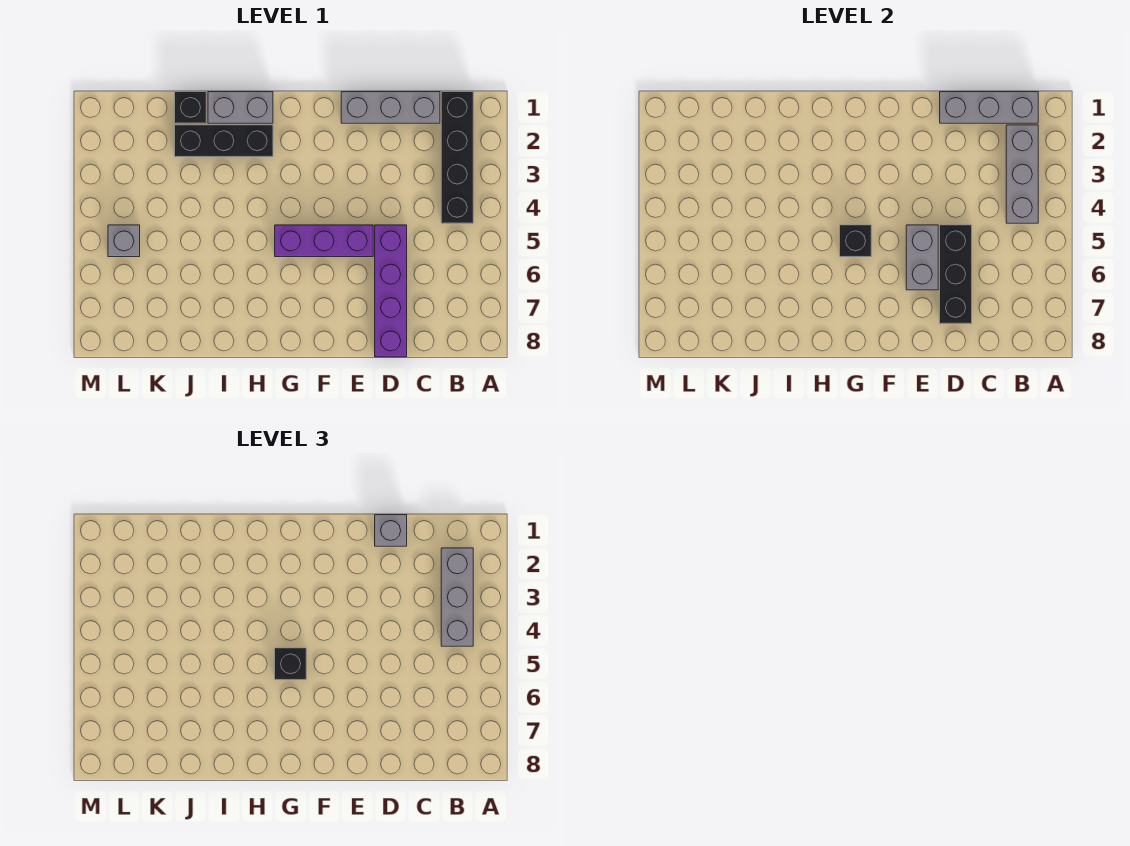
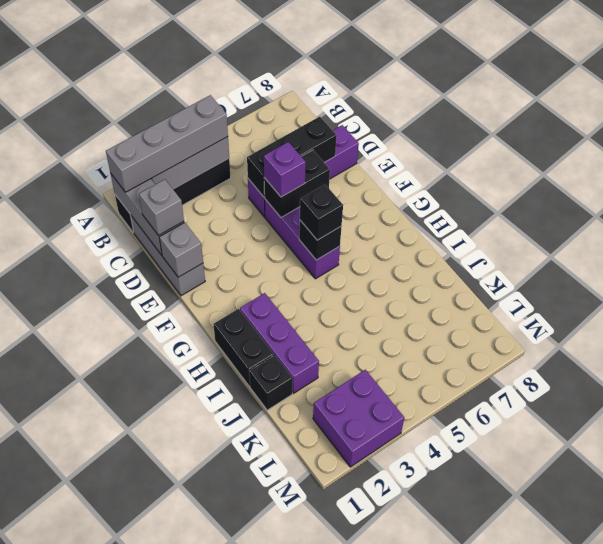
grey 1x3 brick [441,548,473,646] -> grey 1x4 brick [106,95,228,192]
grey 1x2 brick [906,225,938,290] -> black 1x2 brick [264,150,330,217]
none -> purple 1x1 brick [264,142,306,197]
grey 1x2 brick [208,92,273,123] -> black 1x2 brick [213,309,274,386]
black 1x3 brick [175,125,273,157] -> purple 1x3 brick [240,293,319,393]
none -> purple 2x2 brick [313,370,404,467]
grey 1x1 brick [108,225,140,257] -> grey 1x1 brick moved to [159,223,203,277]

